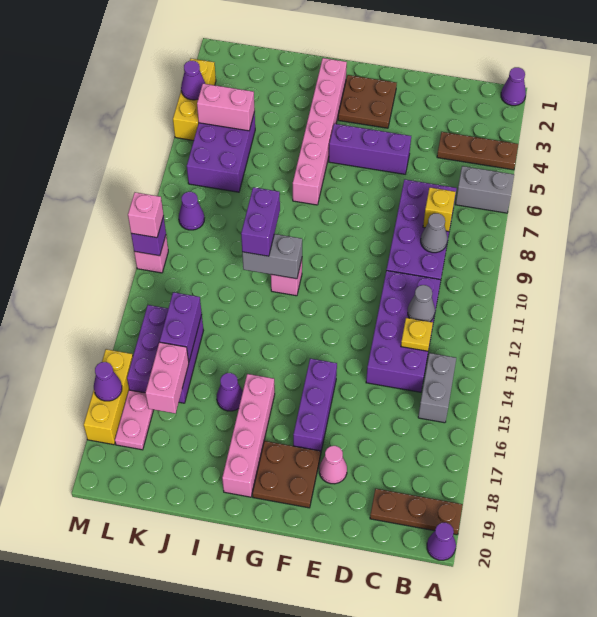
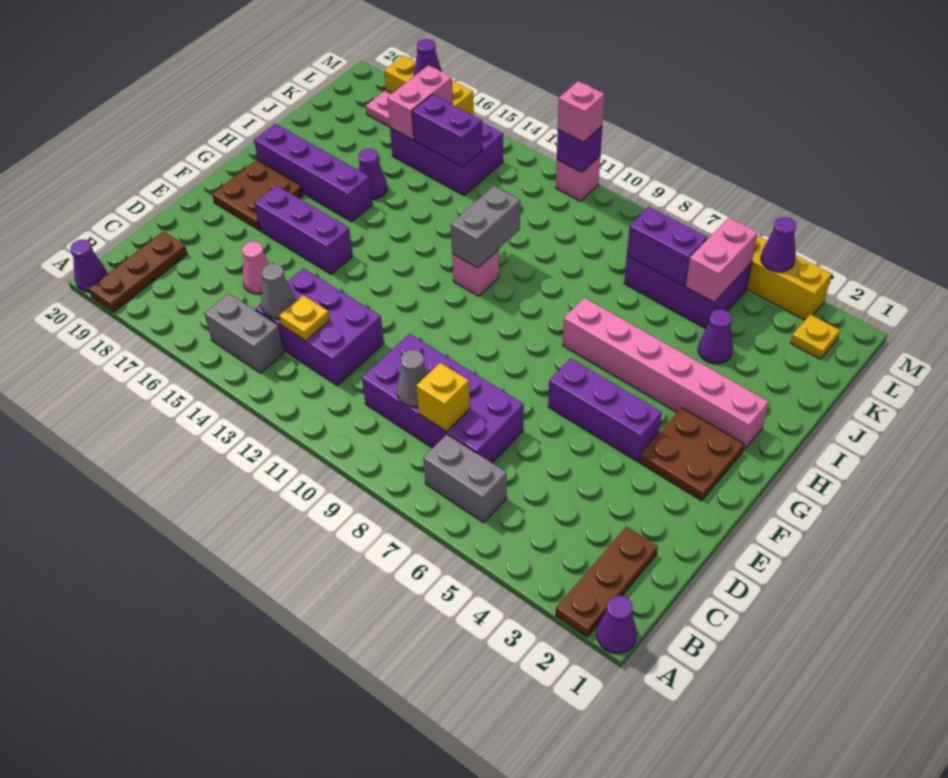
brown 1x3 plate [437,132,518,170] -> brown 1x3 plate moved to [556,527,658,637]
grey 1x2 brick [455,166,514,213] -> grey 1x2 brick turned to [423,434,507,523]
purple 2x4 brick [366,271,441,392] -> purple 2x3 brick [255,268,384,386]
grey 1x1 cone [408,285,435,322] -> grey 1x1 cone moved to [261,264,296,319]
purple 1x3 brick [329,124,411,174] -> purple 1x3 brick turned to [548,358,662,462]
pink 1x1 cone [319,446,347,484] -> pink 1x1 cone moved to [242,241,269,294]
pink 1x4 brick [222,374,275,497] -> purple 1x4 brick [254,124,372,222]
purple 1x2 brick [241,187,280,256] -> purple 1x2 brick moved to [627,207,707,286]
pink 1x2 brick [145,342,189,414] -> pink 1x2 brick turned to [387,65,453,140]
none -> yellow 1x1 plate [791,314,840,359]
purple 1x1 cone [179,192,204,230] -> purple 1x1 cone moved to [698,310,733,364]

